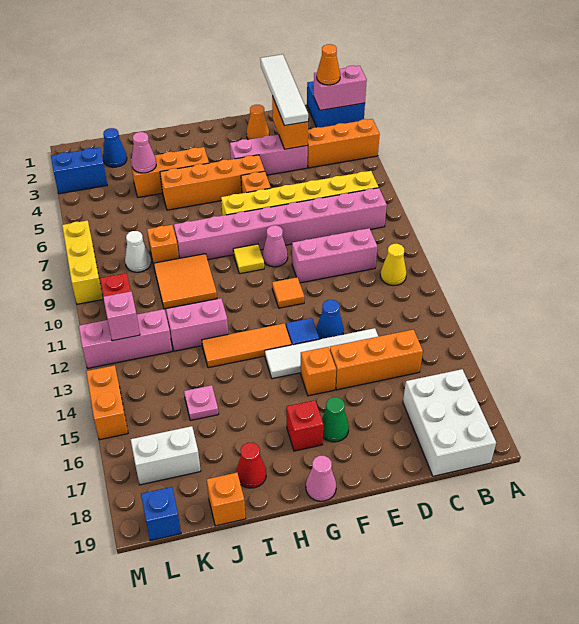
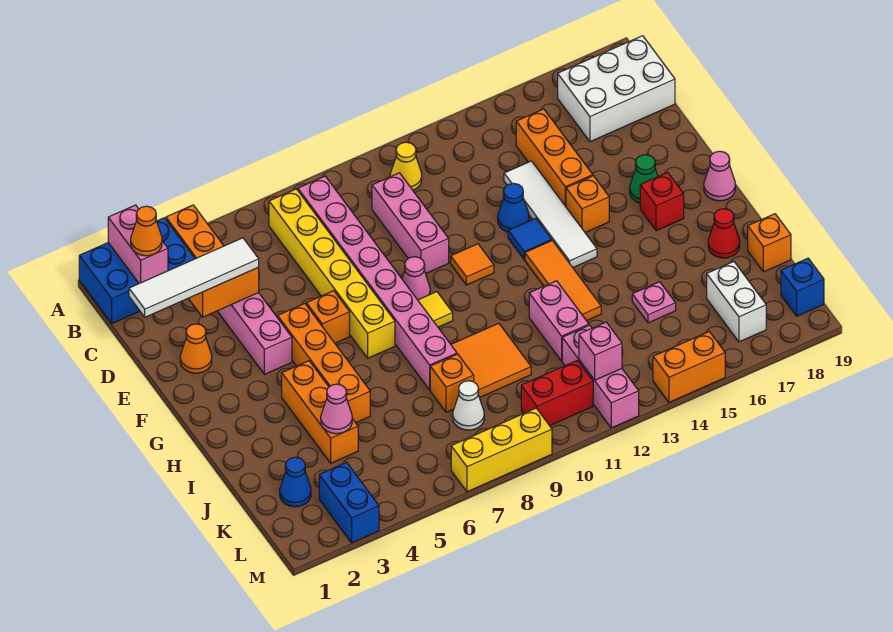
blue 2x2 brick [307,81,365,128] -> blue 2x3 brick [79,218,195,324]

